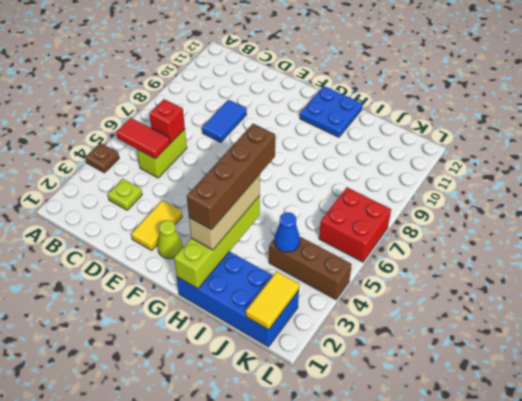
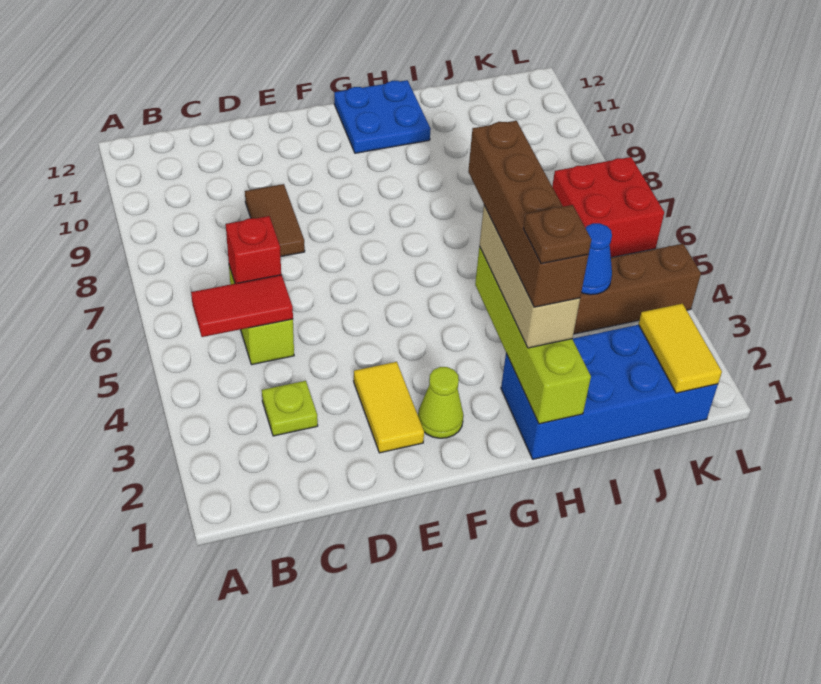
brown 1x1 plate [85,143,119,173] -> brown 1x1 plate moved to [523,205,591,264]
blue 1x2 tile [202,100,247,142] -> brown 1x2 tile [245,184,305,256]

